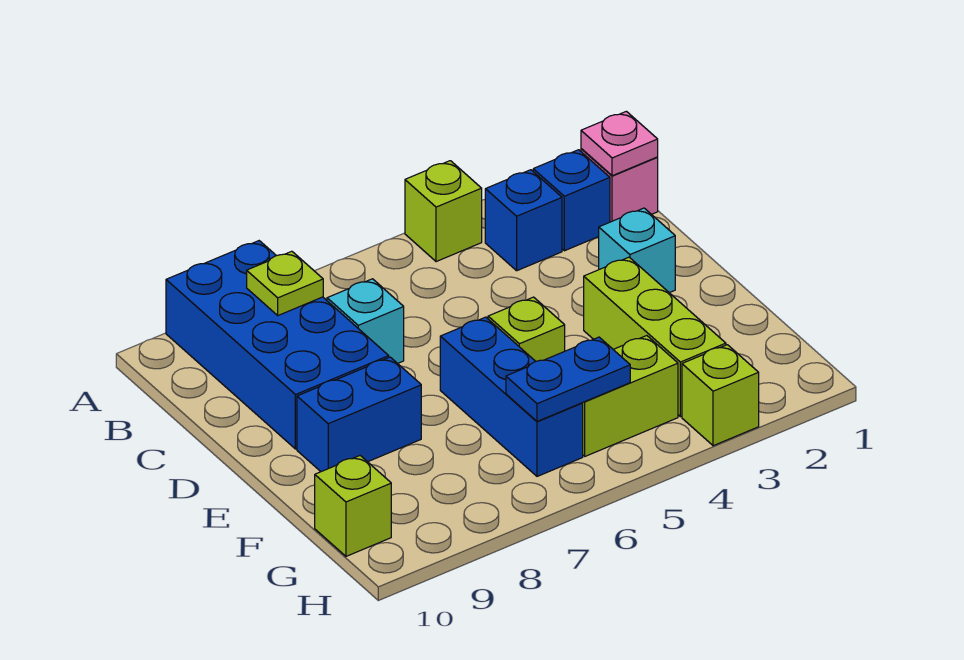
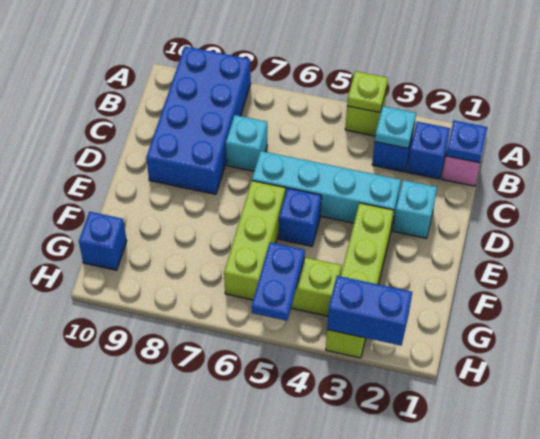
pink 1x1 plate [581,111,658,176] -> blue 1x1 plate [446,120,488,163]
none -> cyan 1x1 plate [375,106,416,148]
lime 1x1 plate [247,251,323,315] -> lime 1x1 plate moved to [347,71,388,112]
none -> cyan 1x4 brick [252,151,401,225]
lime 1x1 brick [488,297,565,361] -> blue 1x1 brick [279,188,321,246]
blue 1x3 brick [440,317,583,476] -> lime 1x3 brick [224,181,285,300]
blue 1x2 brick [297,357,421,472] -> blue 1x2 brick moved to [327,276,412,346]
blue 1x2 plate [506,337,630,421] -> blue 1x2 plate turned to [251,242,305,321]
lime 1x1 brick [315,456,391,556] -> blue 1x1 brick [79,212,127,270]

